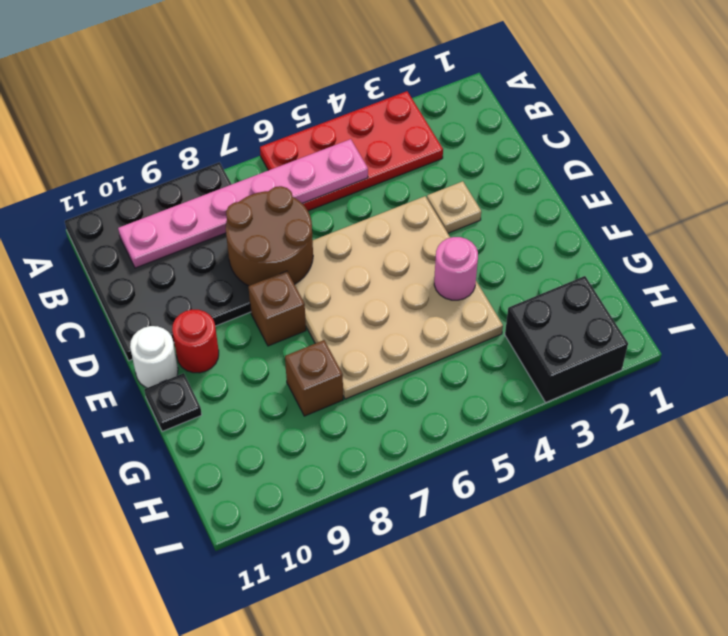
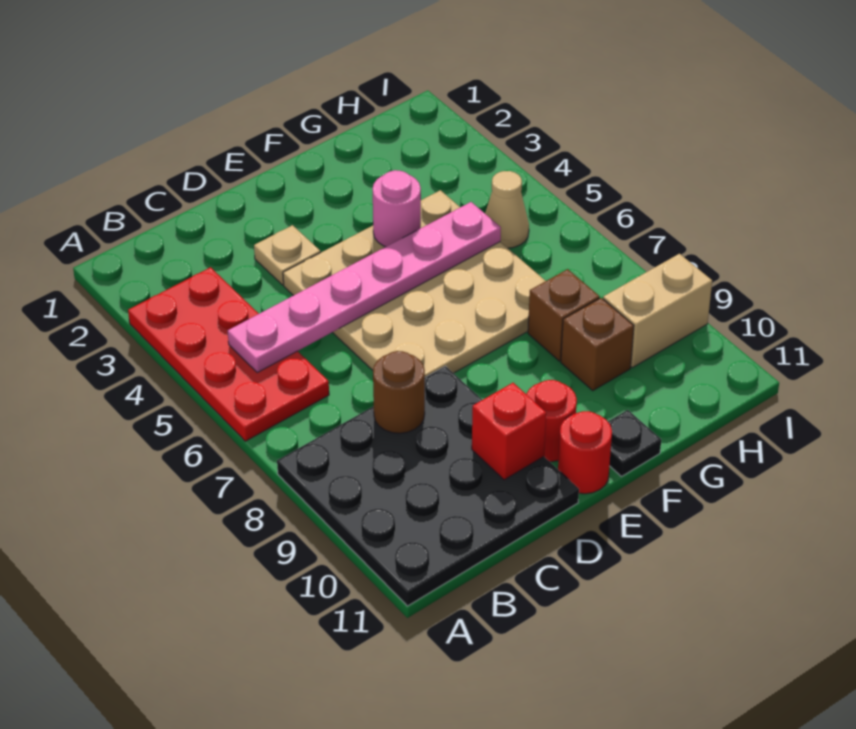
pink 1x6 plate [118,139,368,268] -> pink 1x6 plate turned to [228,202,501,372]
brown 2x2 round brick [226,186,313,286] -> brown 1x1 round brick [373,351,425,433]
none -> red 1x1 brick [472,383,546,480]
brown 1x1 brick [248,271,306,346] -> brown 1x1 brick moved to [561,298,634,390]
white 1x1 round brick [130,326,178,388] -> red 1x1 round brick [558,411,612,494]
black 2x2 brick [505,276,628,402] -> none
none -> tan 1x1 cone [485,171,529,248]
none -> tan 1x2 brick [603,254,712,368]

